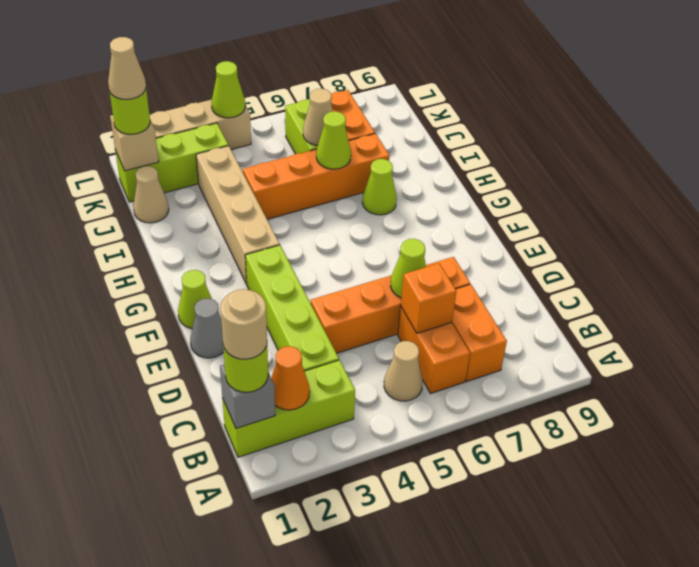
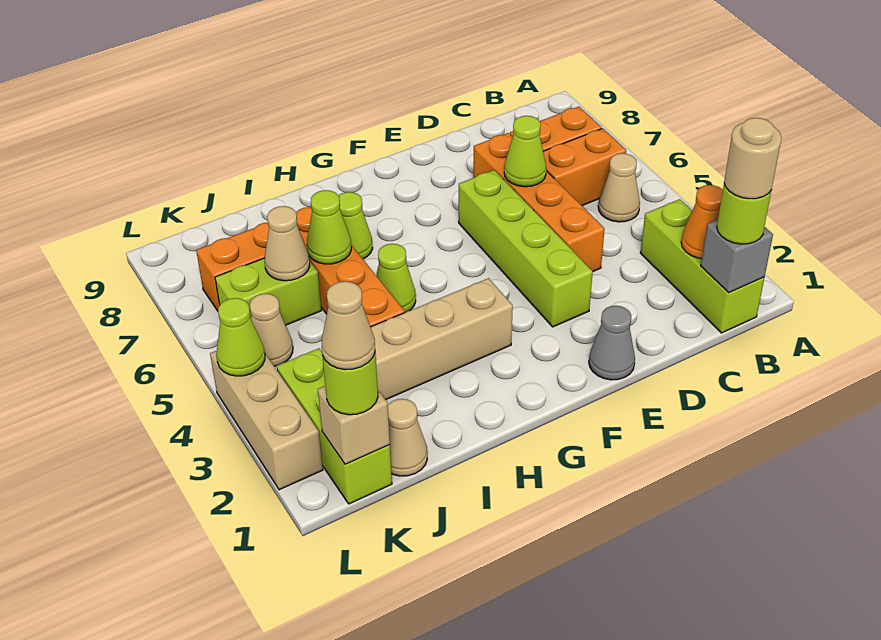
lime 1x4 brick [245,245,339,371] -> lime 1x4 brick turned to [459,170,593,327]
orange 1x1 brick [401,263,456,333] -> none
lime 1x1 cone [178,270,212,329] -> lime 1x1 cone moved to [376,244,416,312]
none -> tan 1x1 cone [250,294,293,366]

